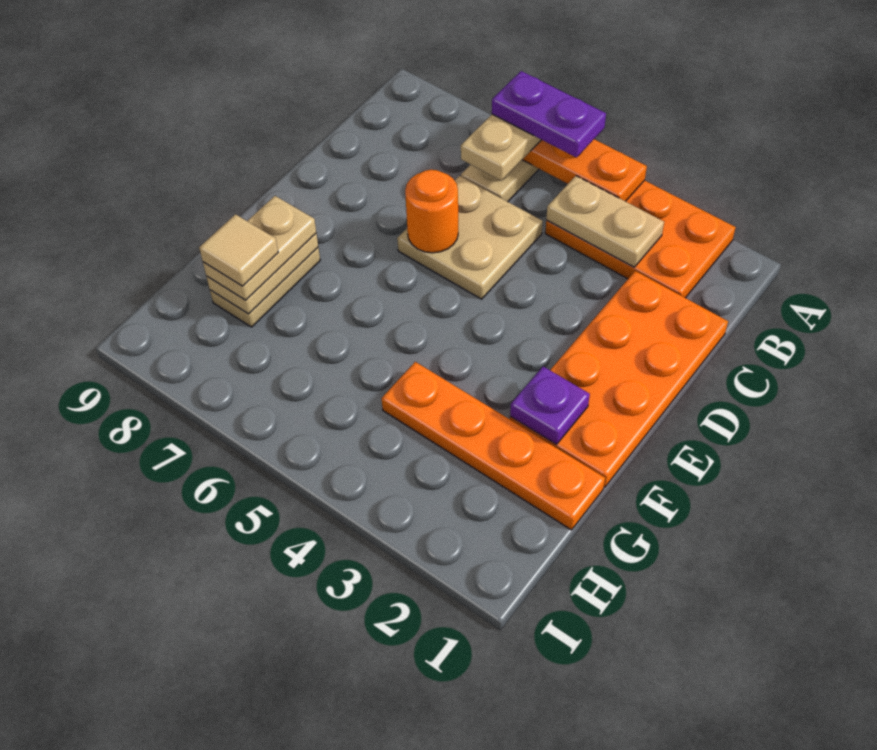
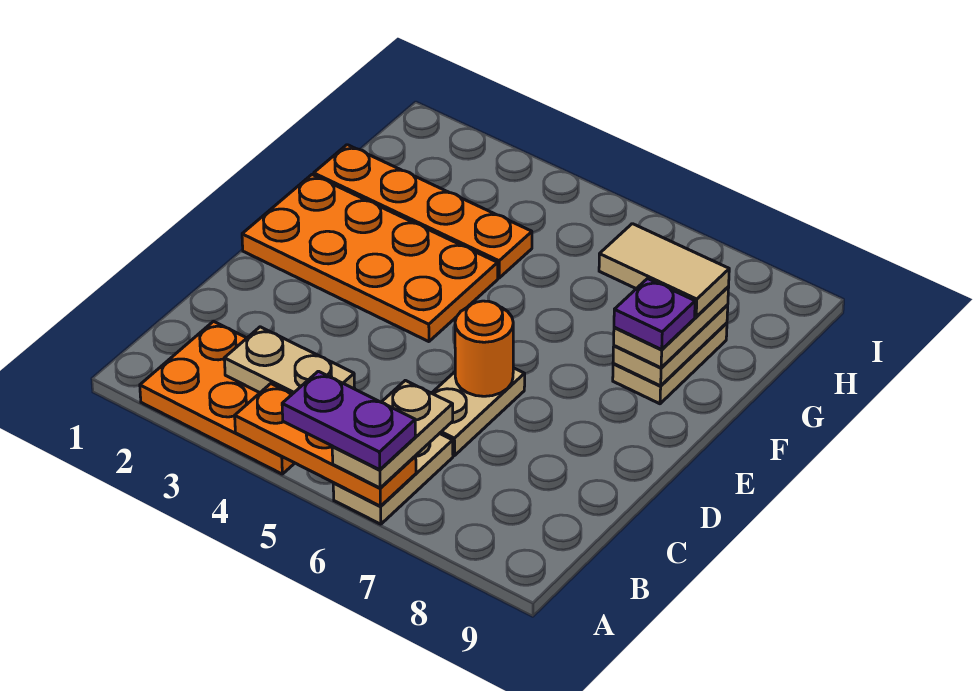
orange 2x4 plate [510,271,728,487] -> orange 2x4 plate turned to [242,175,498,342]
tan 2x2 plate [397,176,543,299] -> tan 1x2 plate [432,368,525,456]
purple 1x1 plate [510,367,590,444] -> purple 1x1 plate moved to [614,279,695,350]
tan 1x1 tile [199,214,278,286] -> tan 1x2 tile [599,224,729,317]

